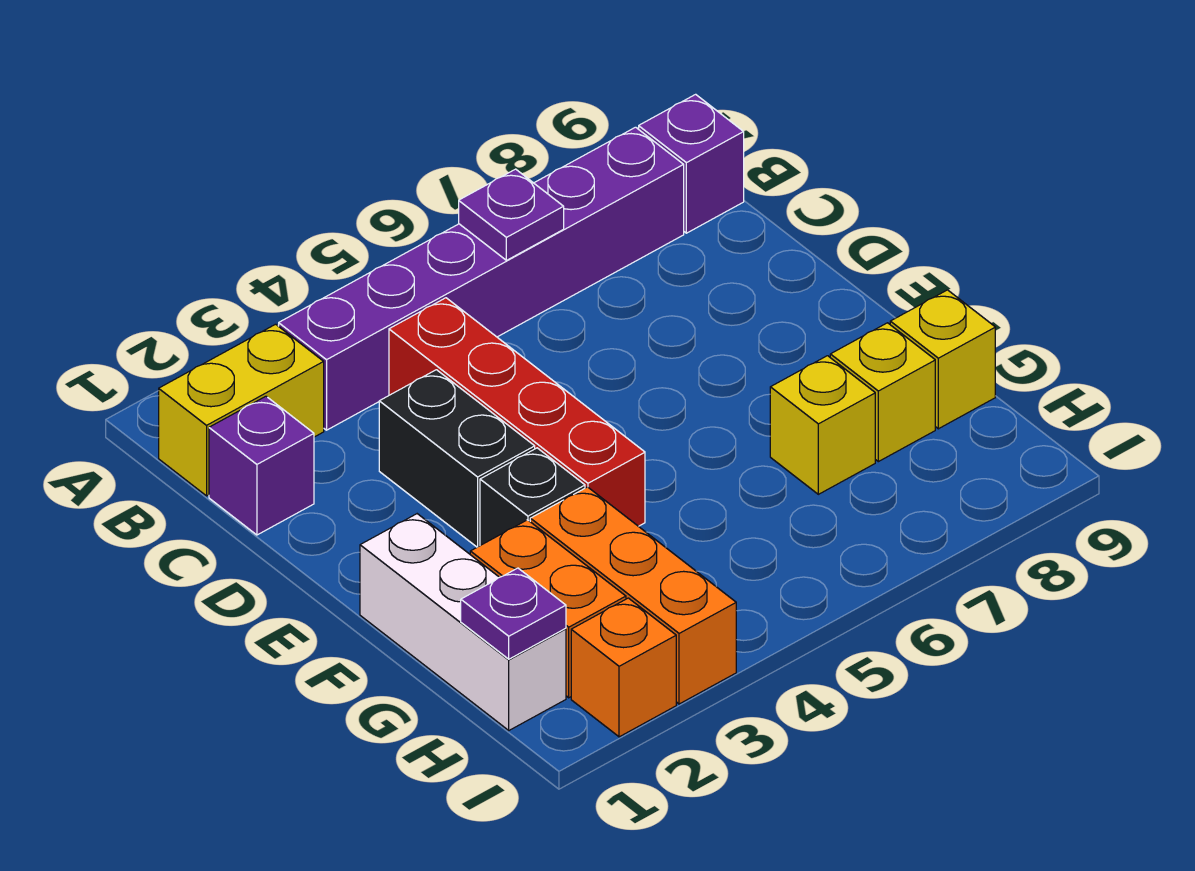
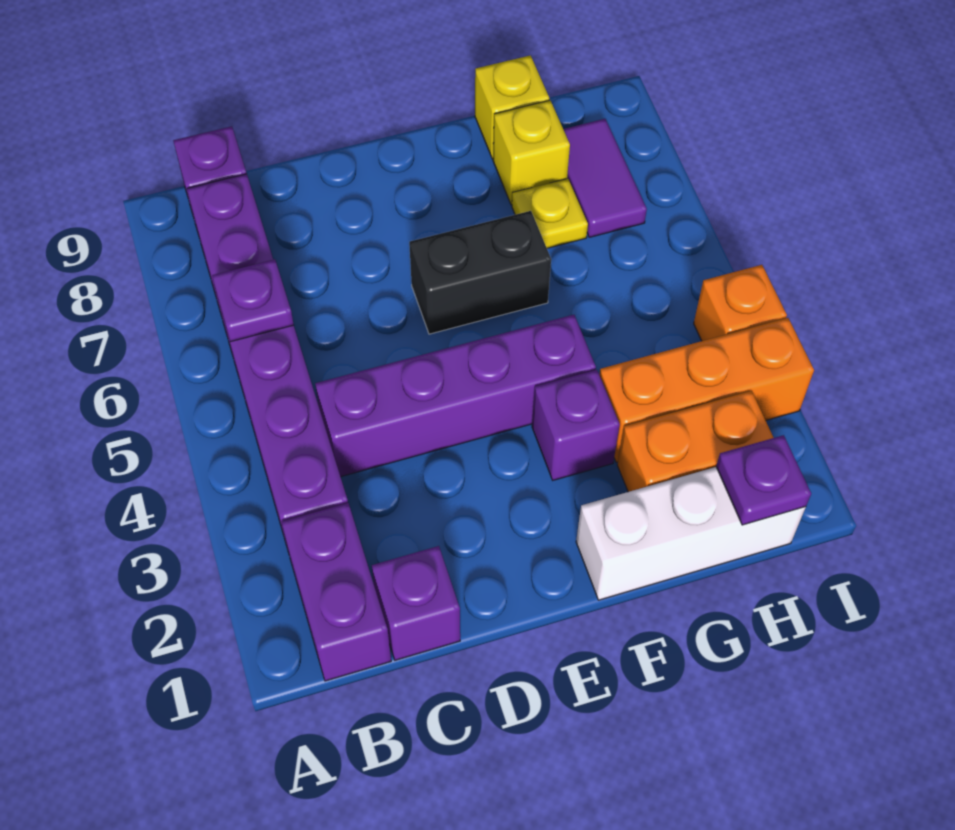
yellow 1x2 brick [159,324,324,496] -> purple 1x2 brick [282,503,391,681]
red 1x4 brick [389,298,645,526] -> purple 1x4 brick [315,315,596,477]
black 1x2 brick [379,370,535,547] -> black 1x2 brick moved to [409,211,551,334]
black 1x1 brick [480,448,585,546] -> purple 1x1 brick [532,370,620,480]
yellow 1x1 brick [770,356,875,494] -> yellow 1x1 plate [512,179,588,248]
none -> purple 1x2 tile [563,119,647,237]
orange 1x1 brick [571,598,676,737] -> orange 1x1 brick moved to [694,265,787,341]

